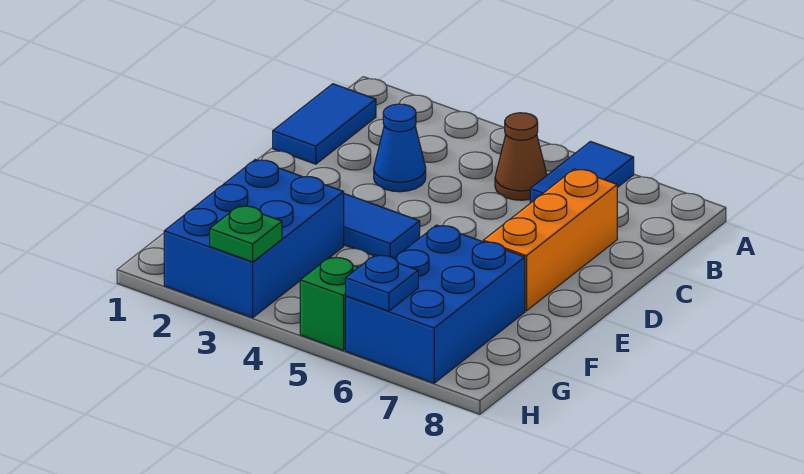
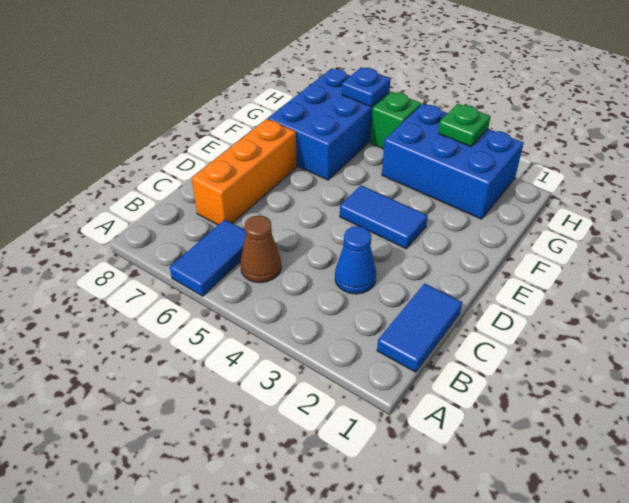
blue 2x3 brick [164,160,344,318] -> blue 2x3 brick turned to [382,104,524,219]

